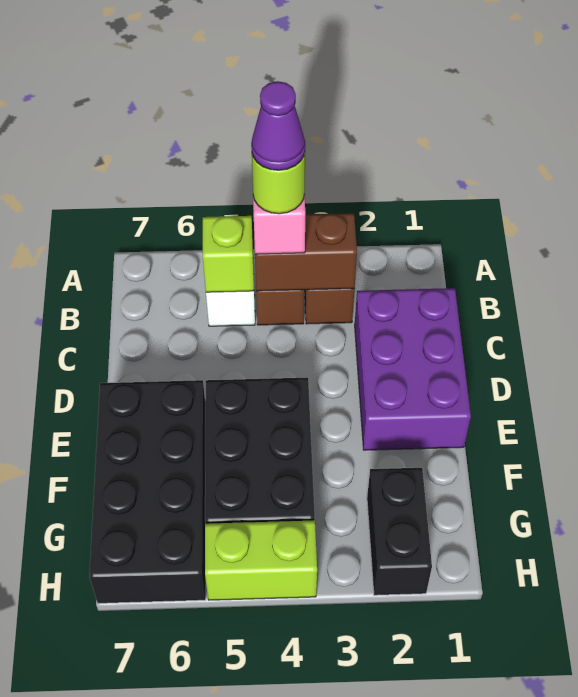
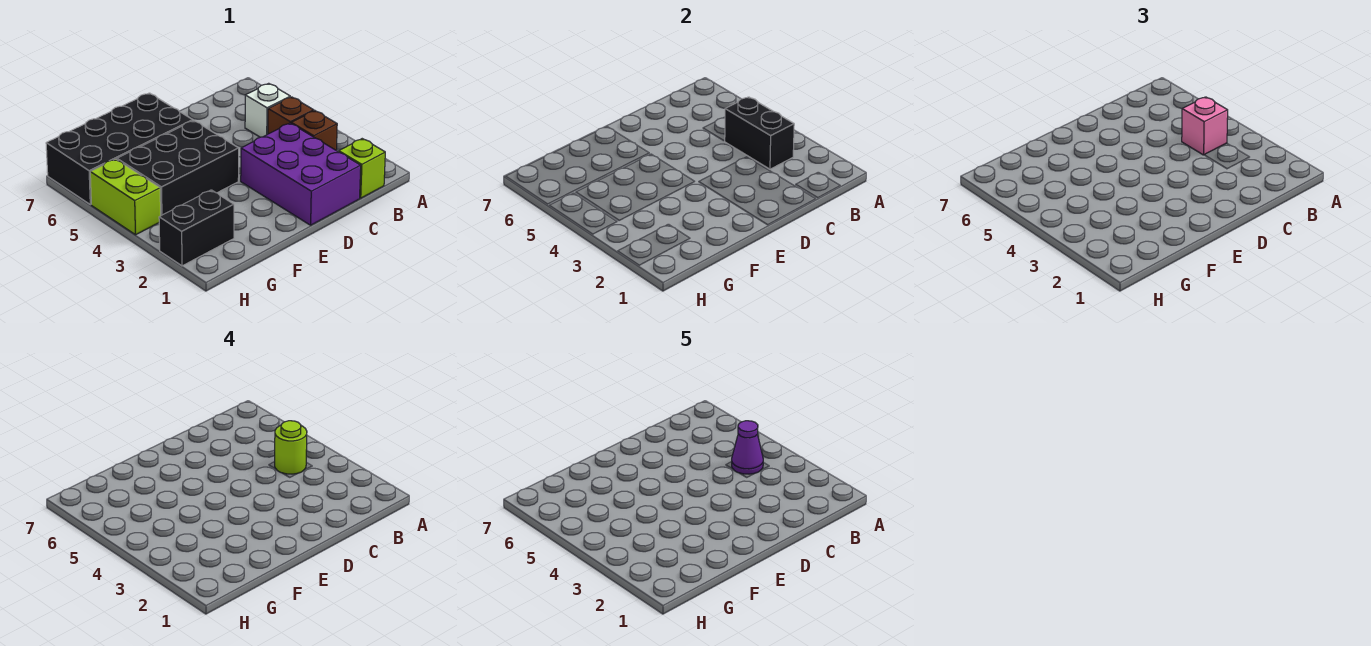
brown 1x2 brick [255,213,357,291] -> black 1x2 brick [725,97,794,169]
lime 1x1 brick [203,216,254,292] -> lime 1x1 brick moved to [339,139,385,198]
purple 2x3 brick [355,288,471,450] -> purple 2x3 brick turned to [241,123,361,225]

